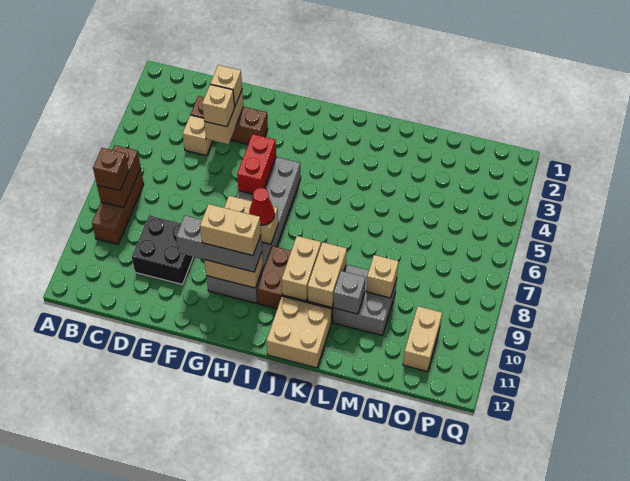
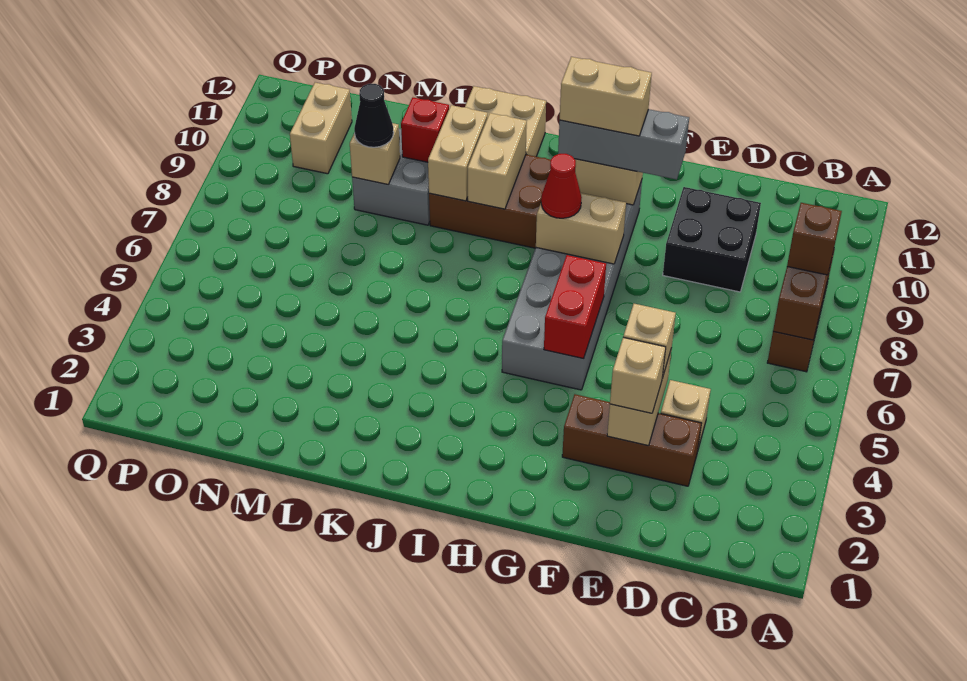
grey 1x1 brick [333,271,366,314] -> red 1x1 brick [401,98,449,162]
none -> black 1x1 cone [354,84,394,147]

